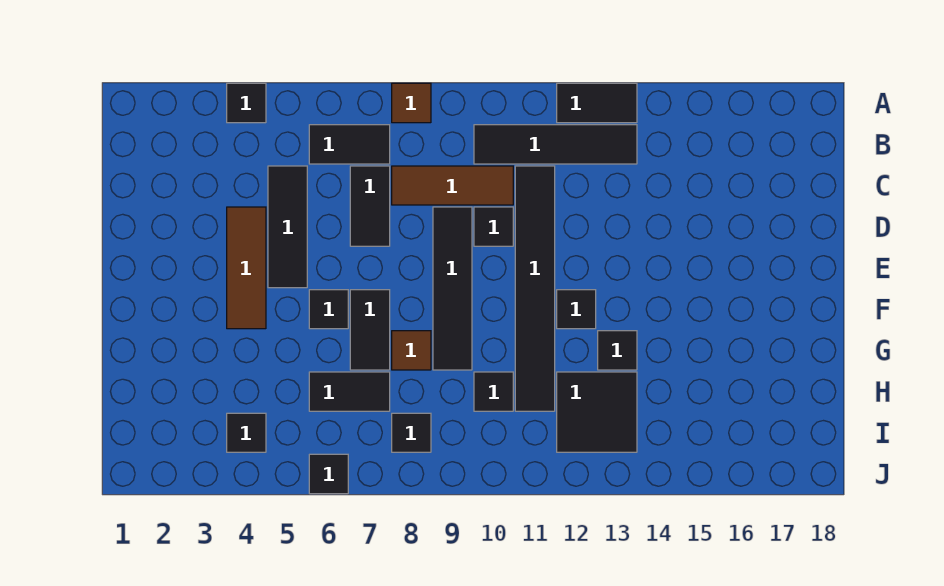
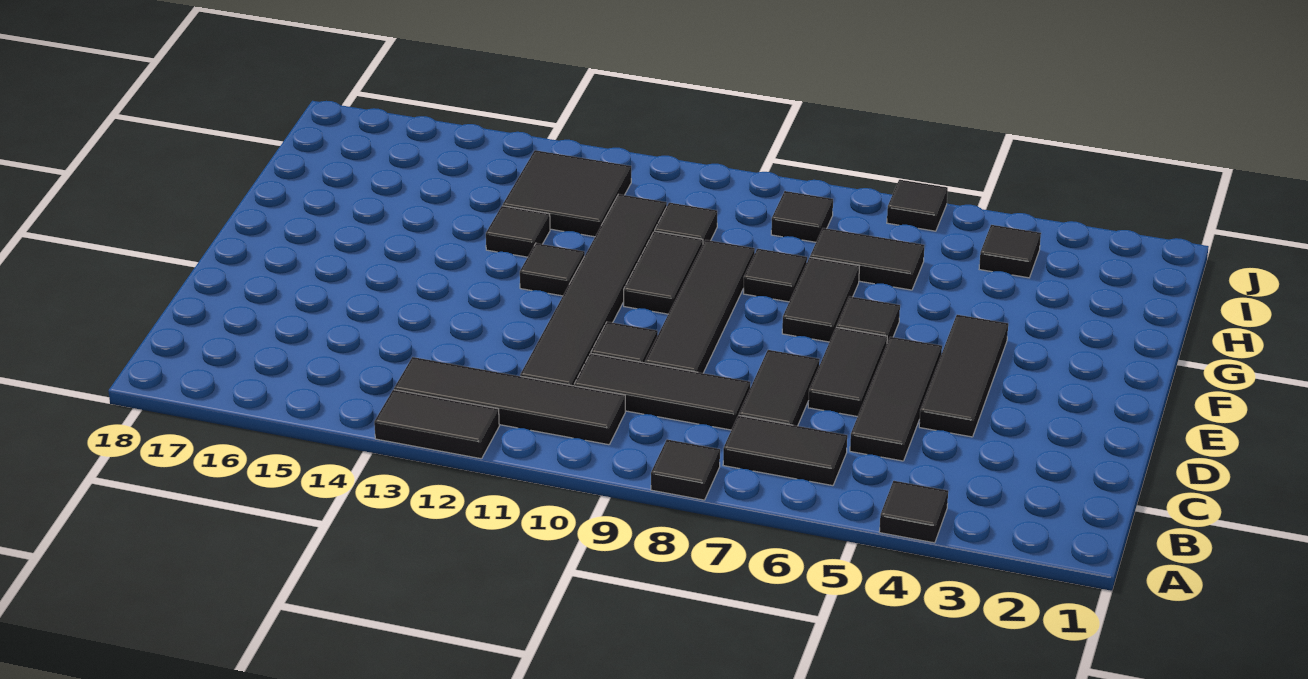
brown 1x1 tile [392,83,431,123] -> black 1x1 tile [651,439,720,500]
brown 1x3 tile [392,166,513,205] -> black 1x3 tile [574,353,750,430]
brown 1x3 tile [227,207,266,329] -> black 1x3 tile [919,315,1008,437]
none -> black 1x2 tile [808,327,887,417]
none -> black 1x2 tile [624,231,703,314]
brown 1x1 tile [392,331,431,370] -> black 1x1 tile [743,249,807,302]

